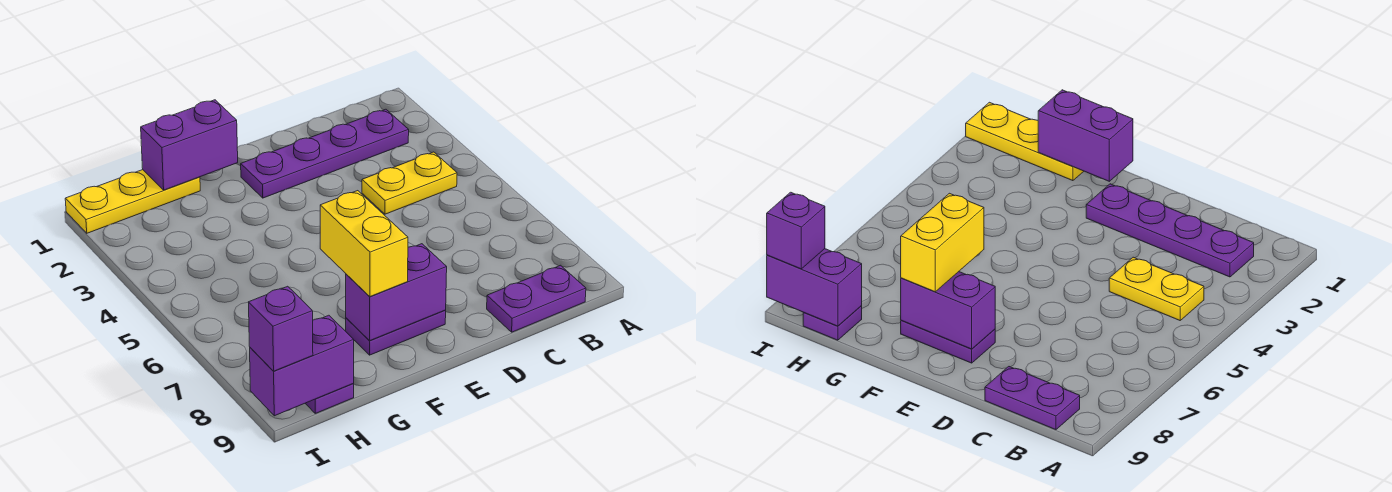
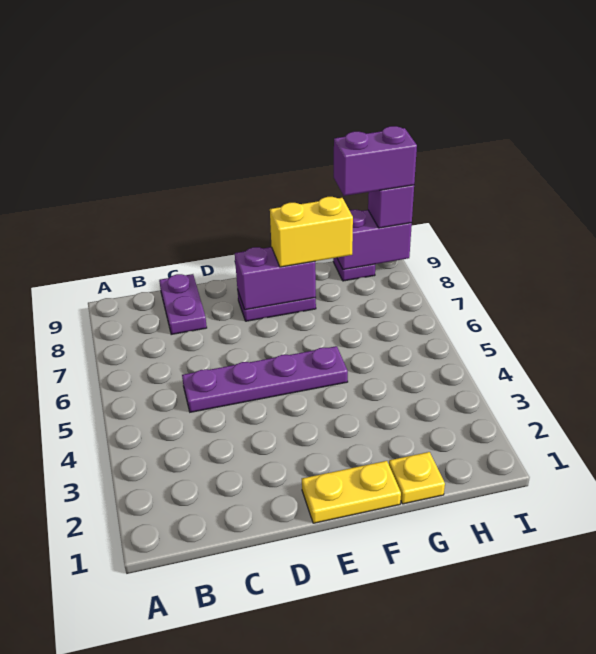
purple 1x4 plate [241,109,409,198] -> purple 1x4 plate moved to [182,346,348,412]
yellow 1x2 plate [362,152,457,214] -> yellow 1x2 plate moved to [302,461,401,523]
purple 1x2 plate [487,265,586,332] -> purple 1x2 plate turned to [159,274,207,335]
purple 1x2 brick [141,100,238,190] -> purple 1x2 brick moved to [334,126,417,196]
yellow 1x2 brick [320,191,408,297] -> yellow 1x2 brick turned to [270,197,353,267]
yellow 1x3 plate [65,170,200,233] -> yellow 1x1 plate [389,452,445,504]

